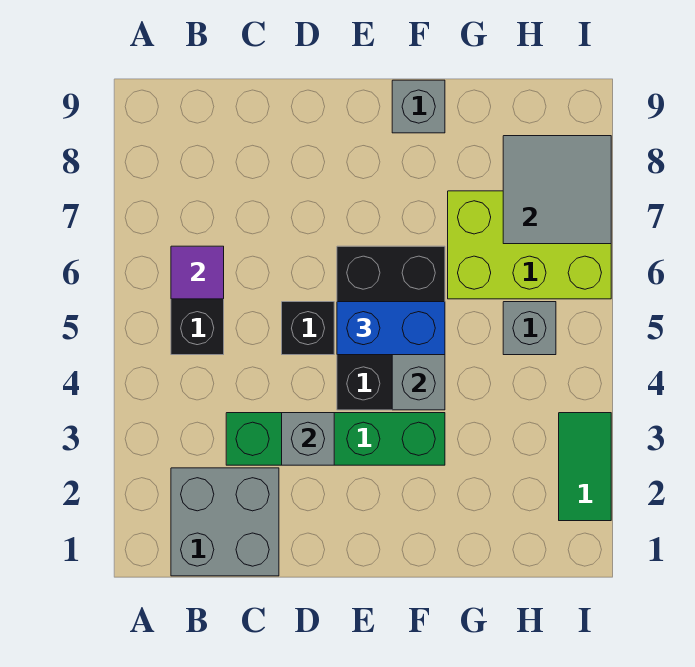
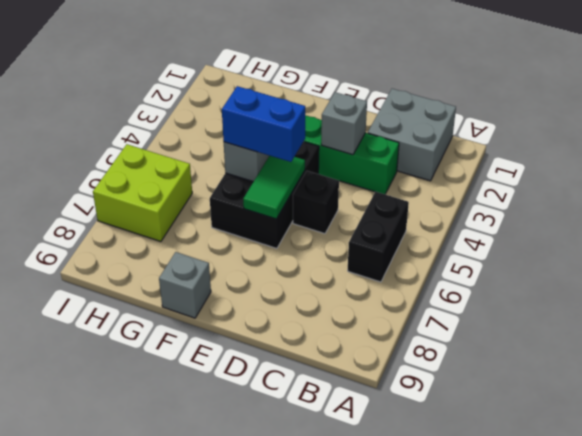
purple 1x1 tile [171,246,224,299] -> none
lime 2x3 brick [448,191,611,299] -> lime 2x2 brick [93,144,192,242]
grey 1x1 brick [503,302,556,355] -> none
grey 2x2 tile [503,136,611,244] -> none
green 1x2 tile [559,413,611,521] -> green 1x2 tile moved to [243,156,305,219]

